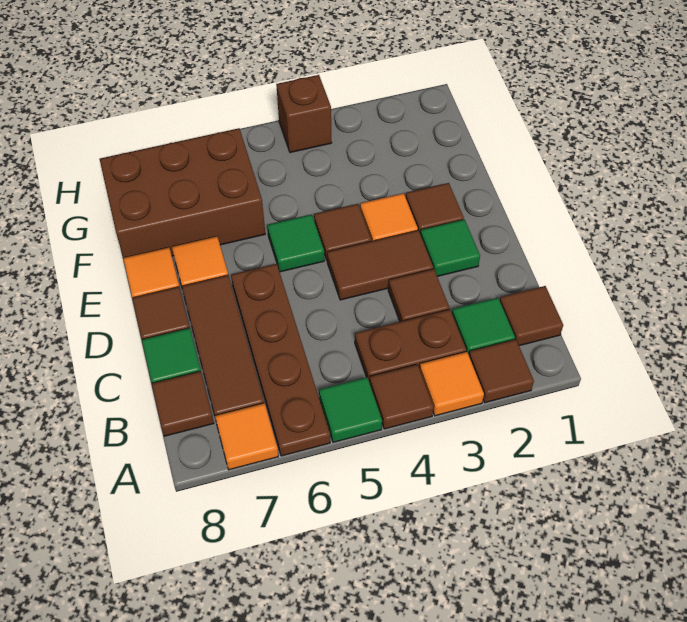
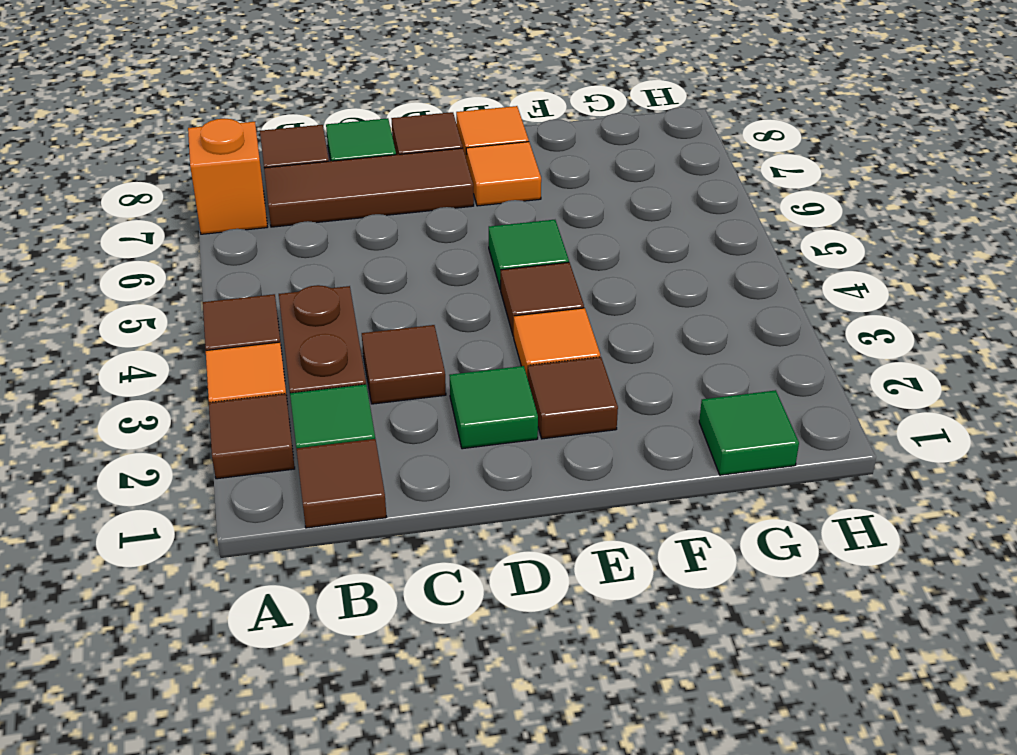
green 1x1 tile [319,377,382,442] -> green 1x1 tile moved to [699,390,799,475]
brown 1x4 plate [231,264,330,456] -> none
orange 1x1 tile [215,403,278,470] -> orange 1x1 brick [188,118,267,234]
brown 1x2 tile [327,230,433,300] -> none
brown 2x3 brick [100,128,265,258] -> none
brown 1x1 brick [276,75,332,153] -> none

